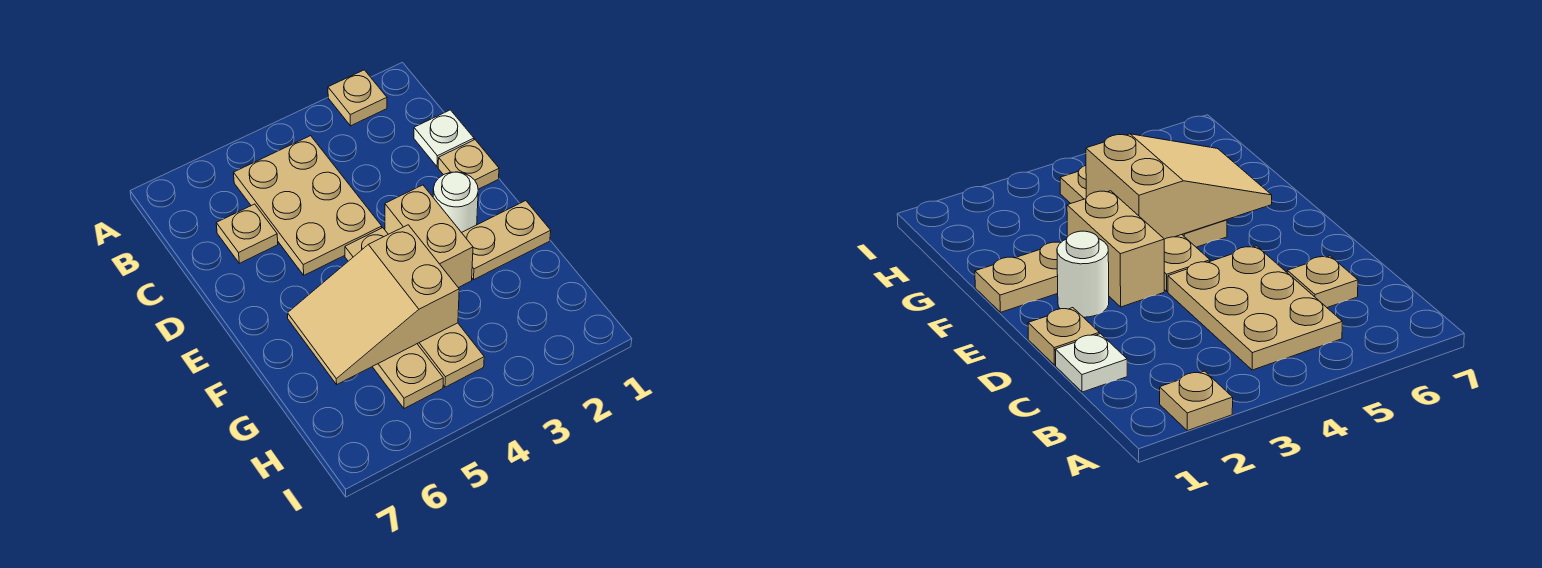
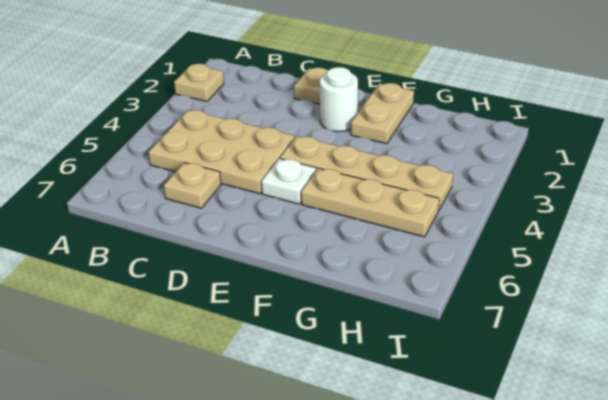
white 1x1 plate [414,110,474,167] -> white 1x1 plate moved to [261,159,316,204]
tan 1x2 brick [385,185,473,288] -> none
tan 2x3 slope [288,225,459,384] -> none

